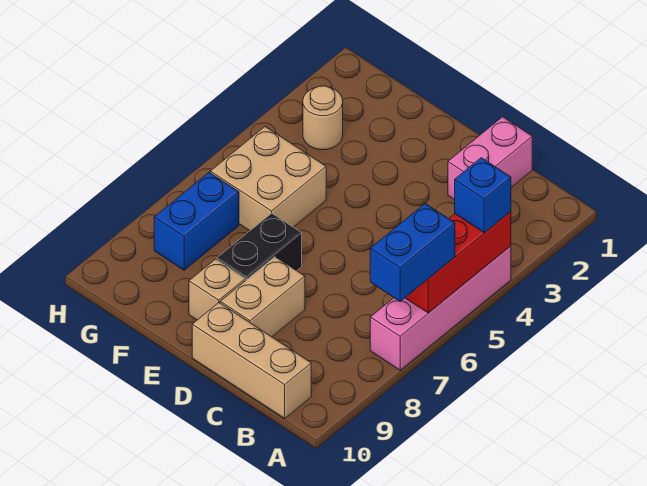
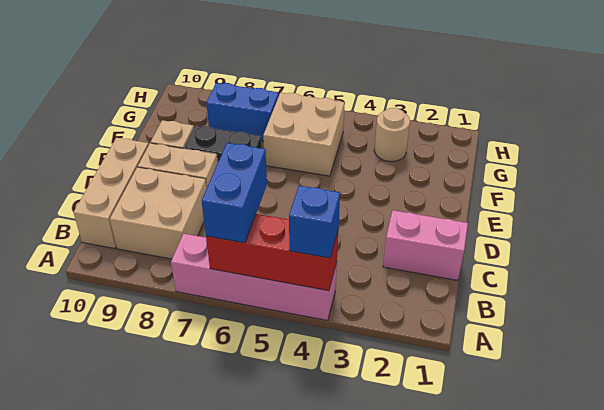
blue 1x2 brick [370,203,455,301] -> blue 1x2 brick turned to [202,143,267,243]
none -> tan 2x2 brick [110,167,207,259]

